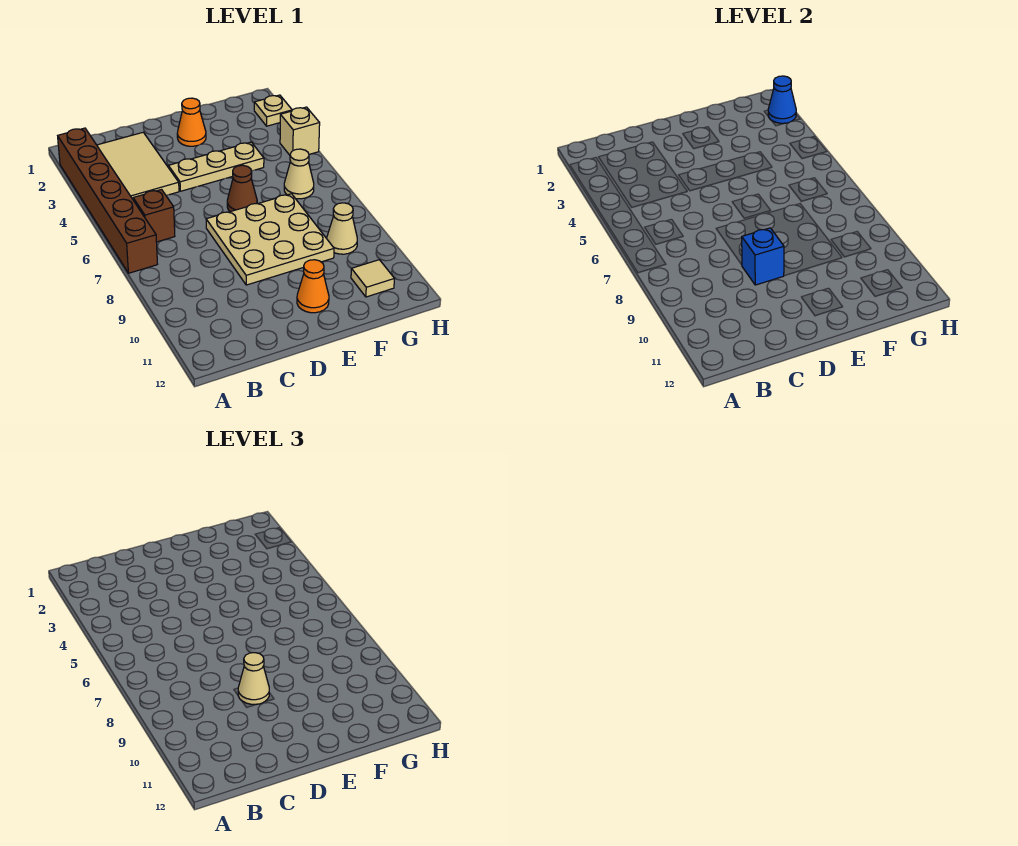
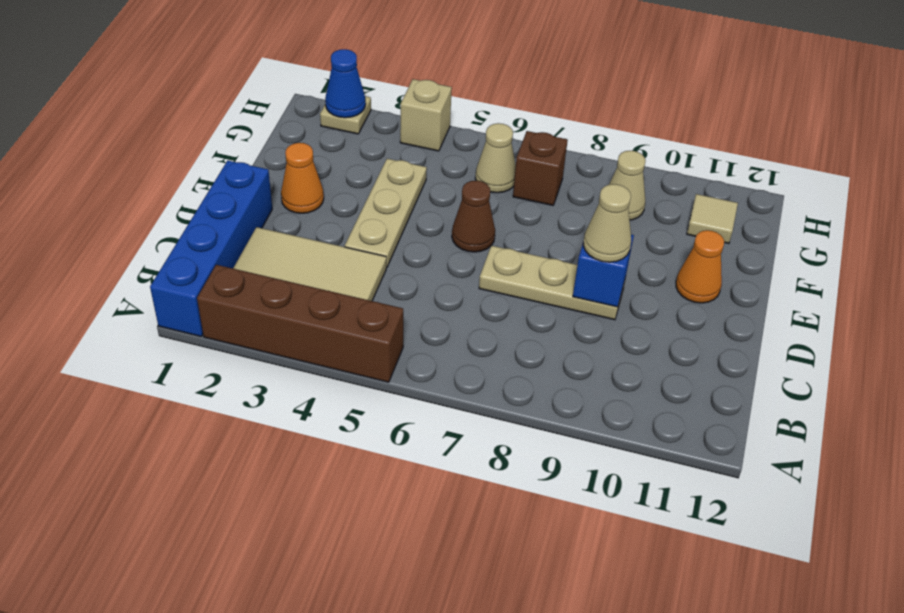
none -> blue 1x4 brick [150,161,272,336]
brown 1x6 brick [58,128,157,273] -> brown 1x4 brick [197,265,403,382]
brown 1x1 brick [133,190,175,242] -> brown 1x1 brick moved to [513,131,568,205]
tan 3x3 plate [206,194,334,285] -> tan 1x3 plate [479,246,625,320]

